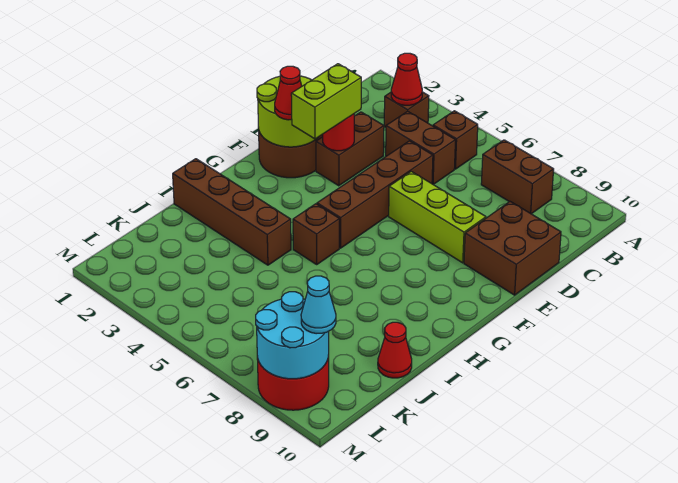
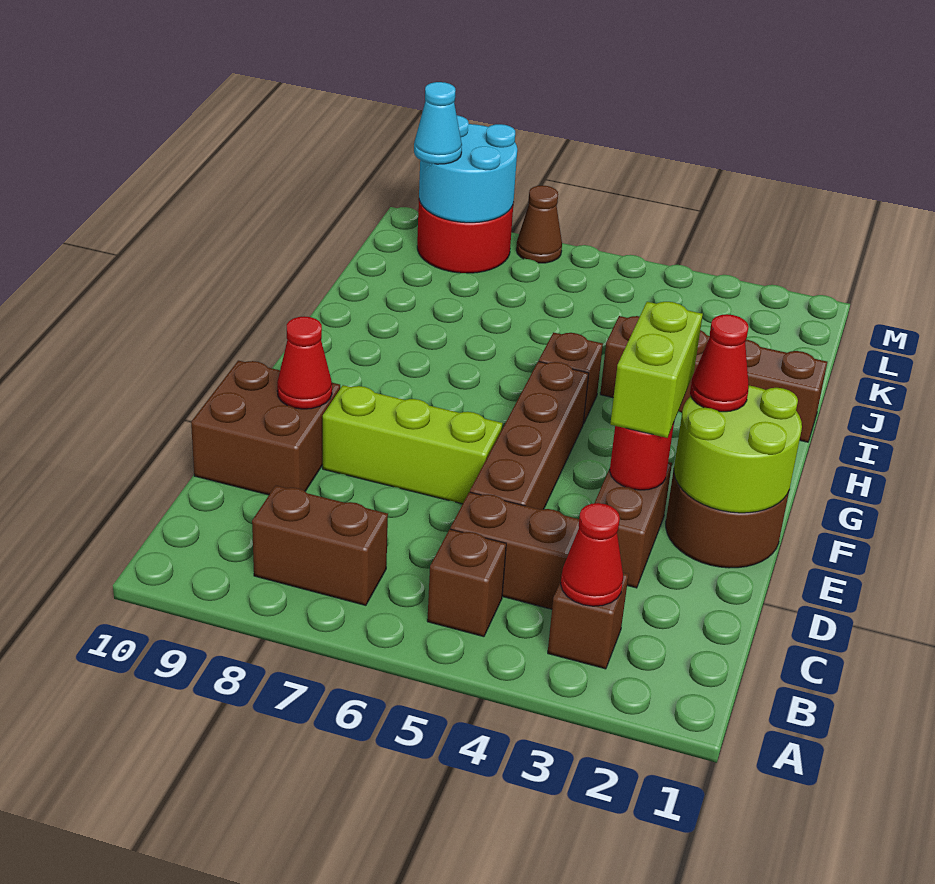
red 1x1 cone [378,322,412,378] -> red 1x1 cone moved to [277,316,332,409]
none -> brown 1x1 cone [516,185,562,263]

